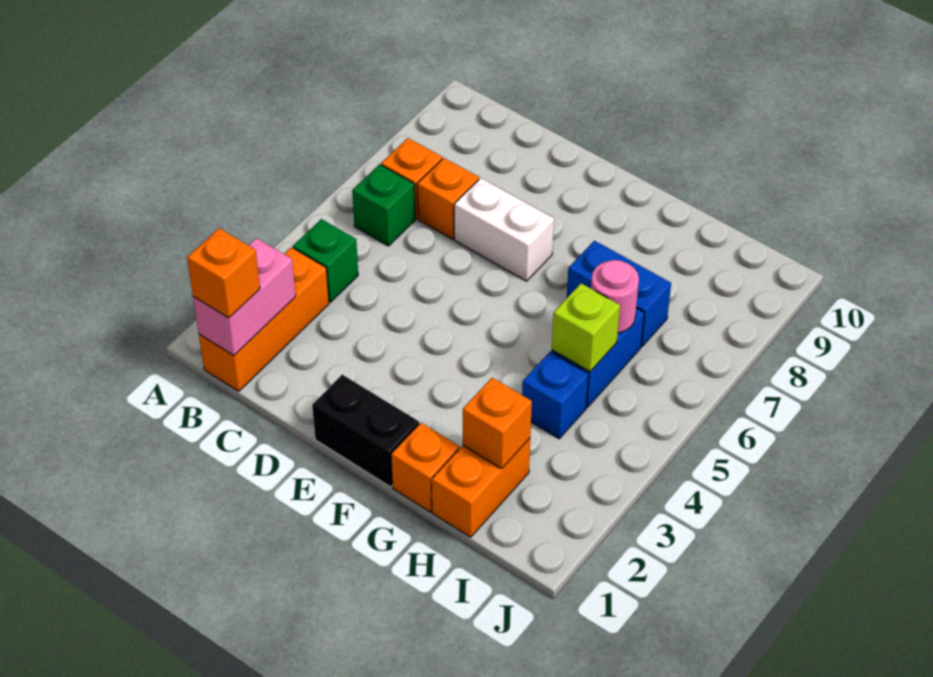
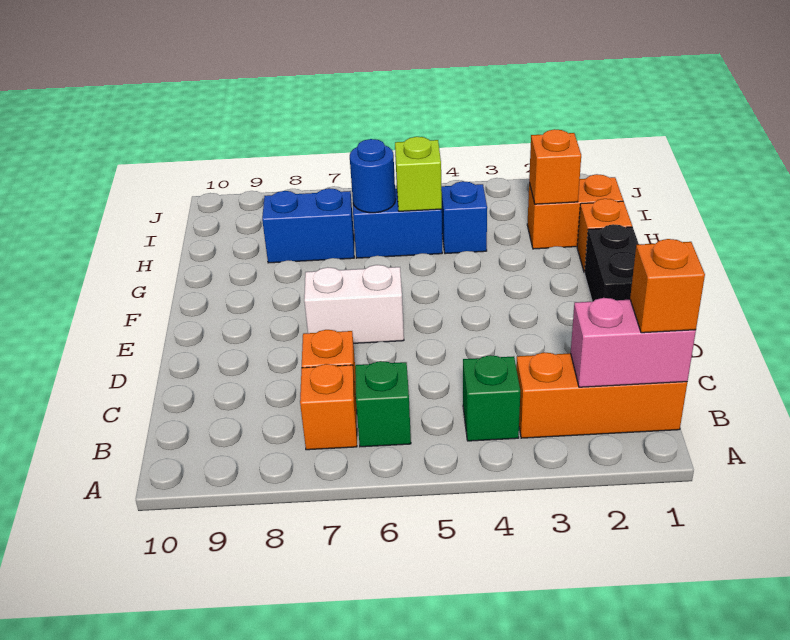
white 1x2 brick [454,178,554,281] -> white 1x2 brick turned to [304,265,404,343]
blue 1x2 brick [567,241,671,347] -> blue 1x2 brick turned to [262,188,354,263]
pink 1x1 round brick [591,260,639,333] -> blue 1x1 round brick [350,139,396,213]

